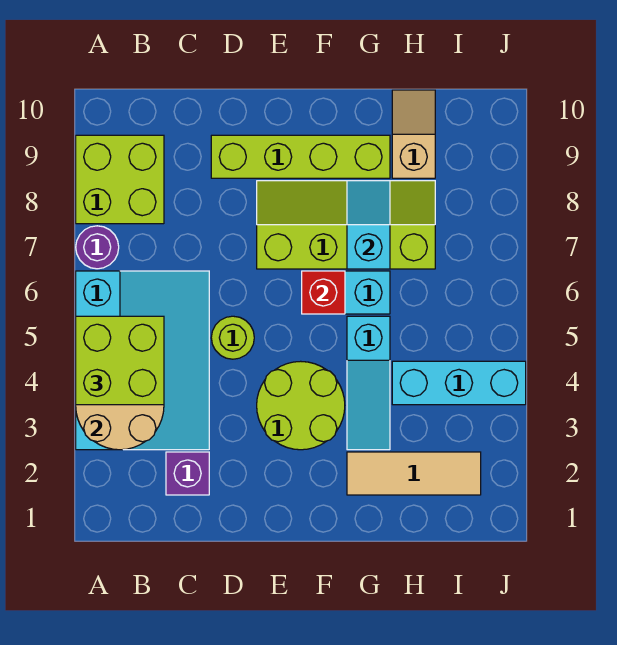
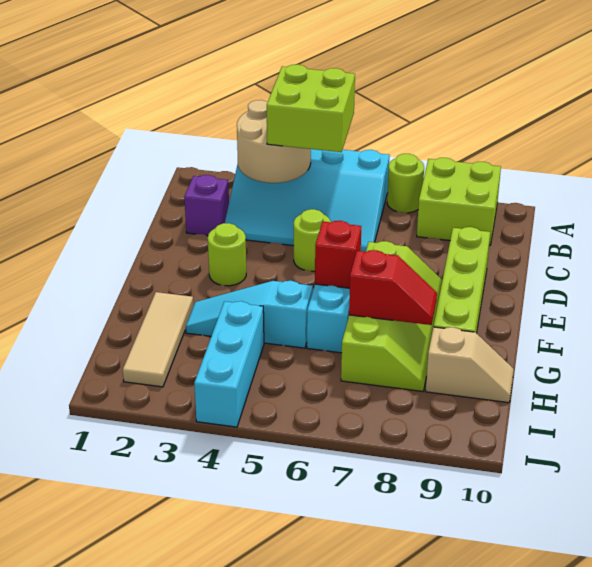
purple 1x1 round brick [76,226,119,269] -> lime 1x1 round brick [387,154,424,213]
lime 2x2 round brick [257,361,345,450] -> lime 1x1 round brick [208,223,246,286]
cyan 1x2 slope [347,181,390,269] -> red 1x2 slope [349,250,437,325]

